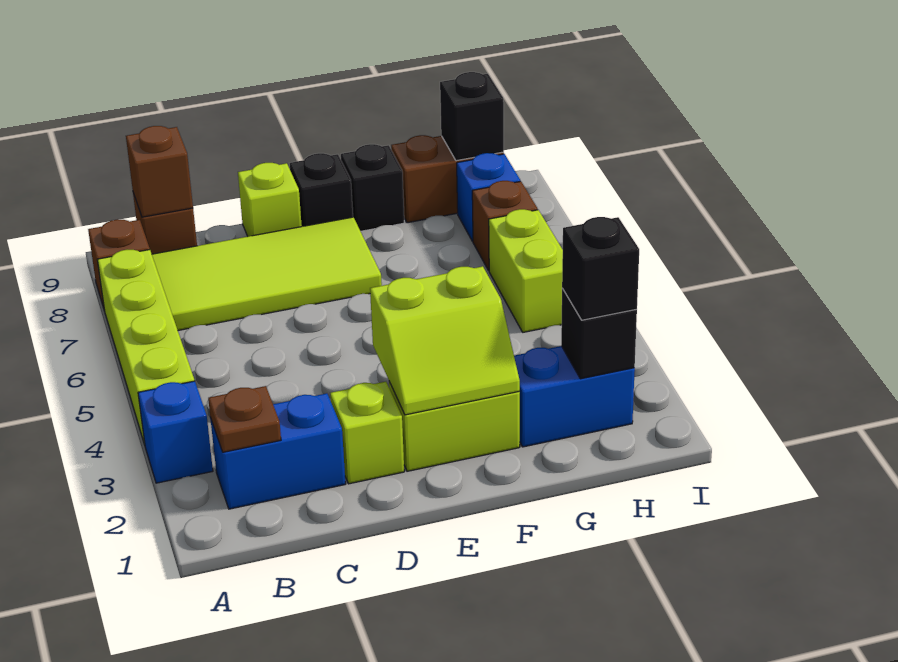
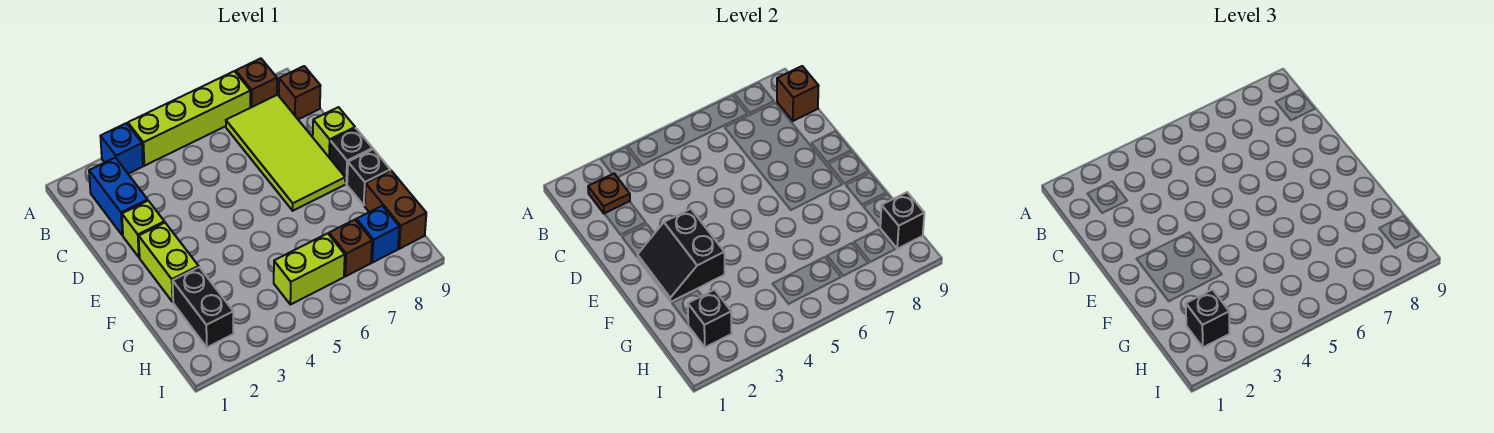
lime 2x2 slope [370,266,520,415] -> black 2x2 slope [638,209,725,302]
blue 1x2 brick [514,346,635,447] -> black 1x2 brick [173,267,234,347]

